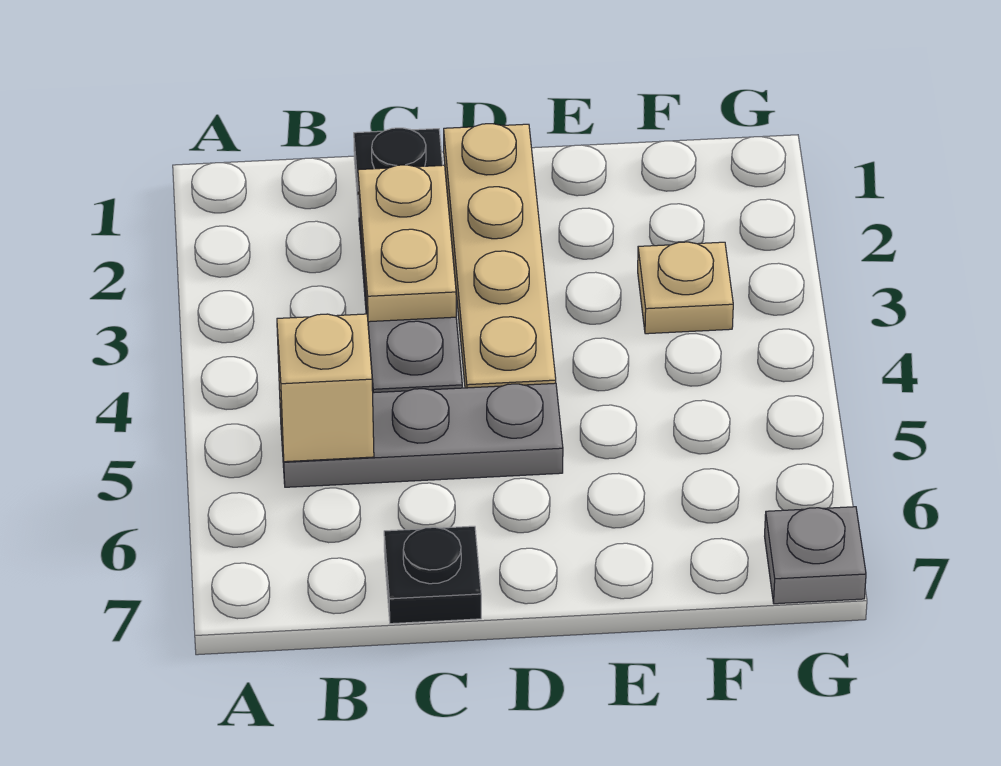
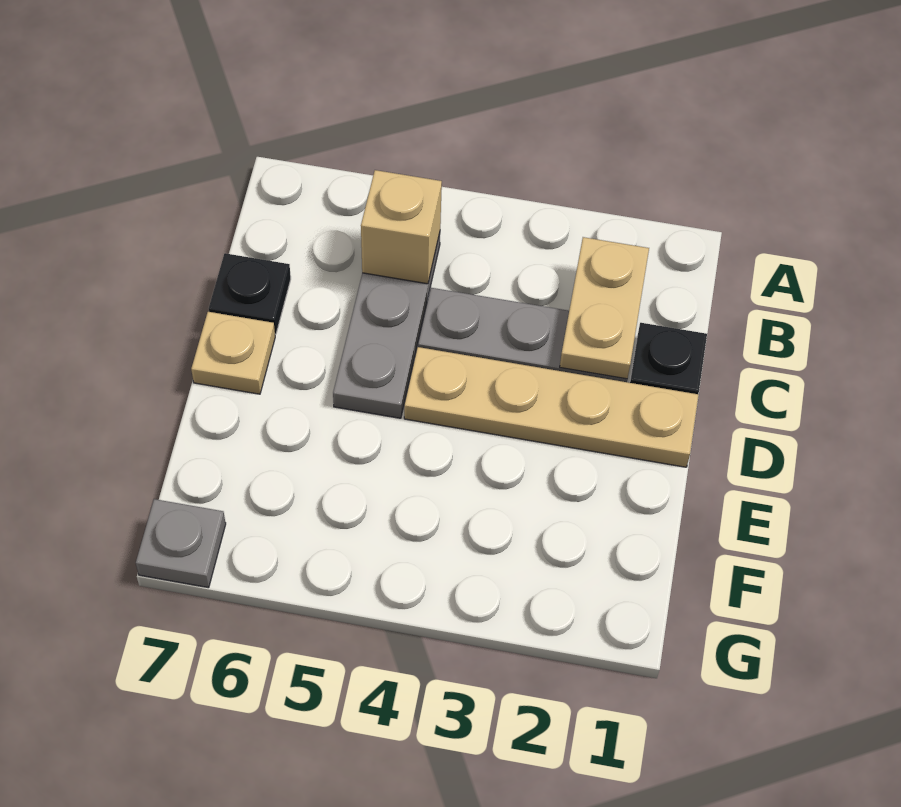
tan 1x2 plate [358,165,456,322] -> tan 1x2 plate turned to [560,237,649,379]
tan 1x1 plate [638,242,733,334] -> tan 1x1 plate moved to [191,312,275,394]

